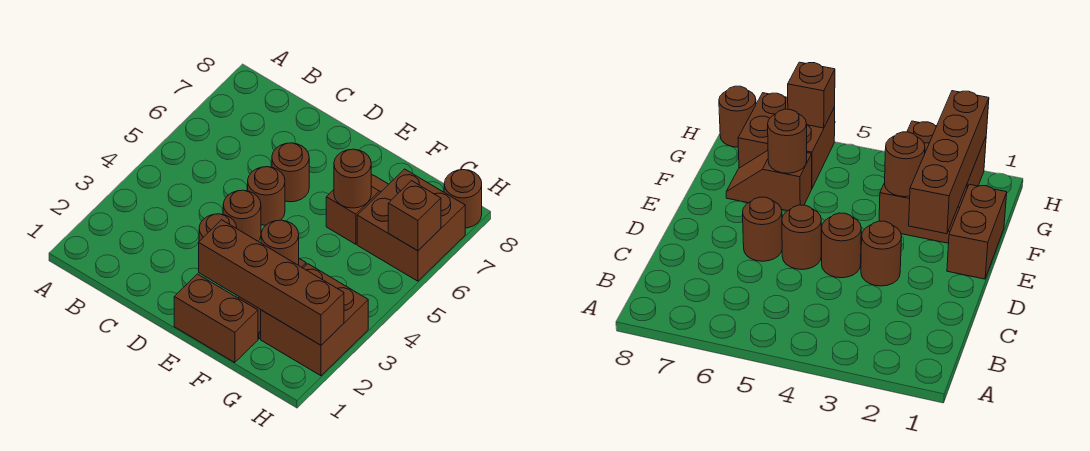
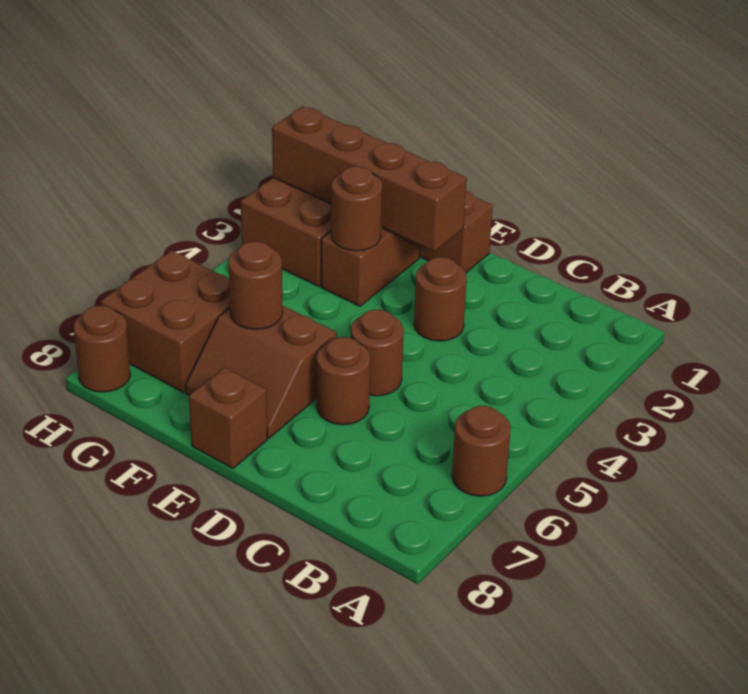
brown 1x1 round brick [223,190,261,242] -> brown 1x1 round brick moved to [452,406,511,496]
brown 1x2 slope [326,175,389,244] -> brown 2x2 slope [185,305,337,438]
brown 1x1 brick [388,181,441,251] -> brown 1x1 brick moved to [189,368,267,469]

